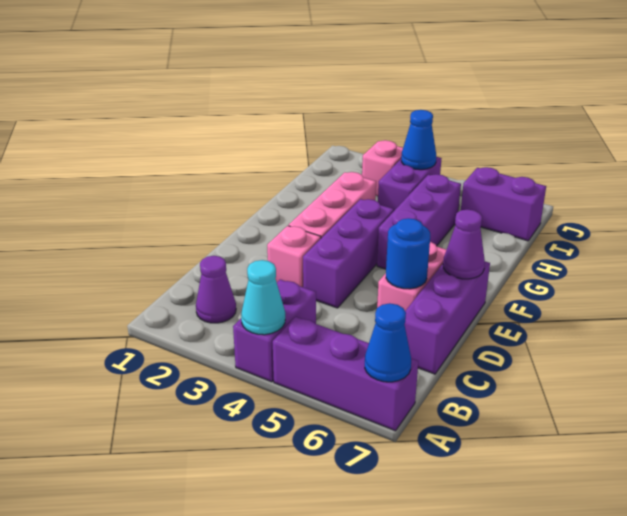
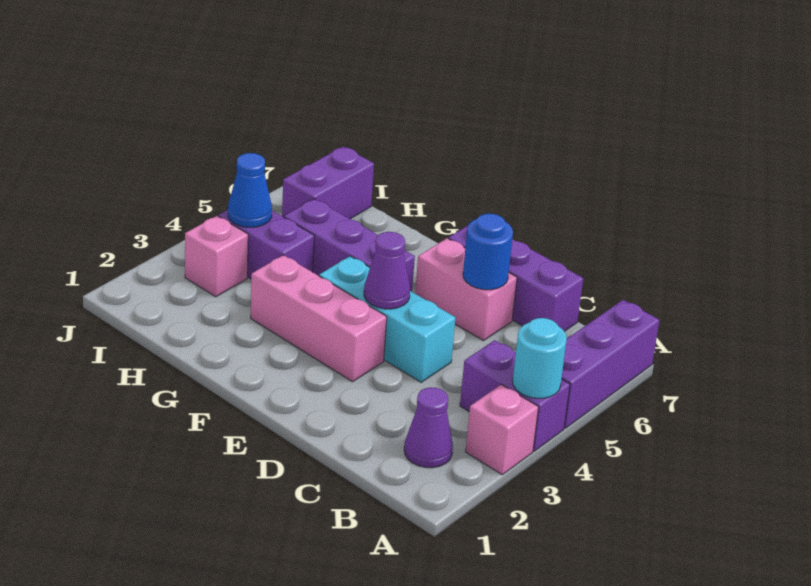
cyan 1x1 cone [241,260,285,335] -> cyan 1x1 round brick [513,318,567,398]
blue 1x1 cone [365,303,411,382] -> none
pink 1x1 brick [267,226,321,287] -> pink 1x1 brick moved to [465,385,538,475]
purple 1x3 brick [303,199,394,308] -> cyan 1x3 brick [319,256,455,382]
purple 1x1 cone [443,209,485,279] -> purple 1x1 cone moved to [364,232,410,309]

